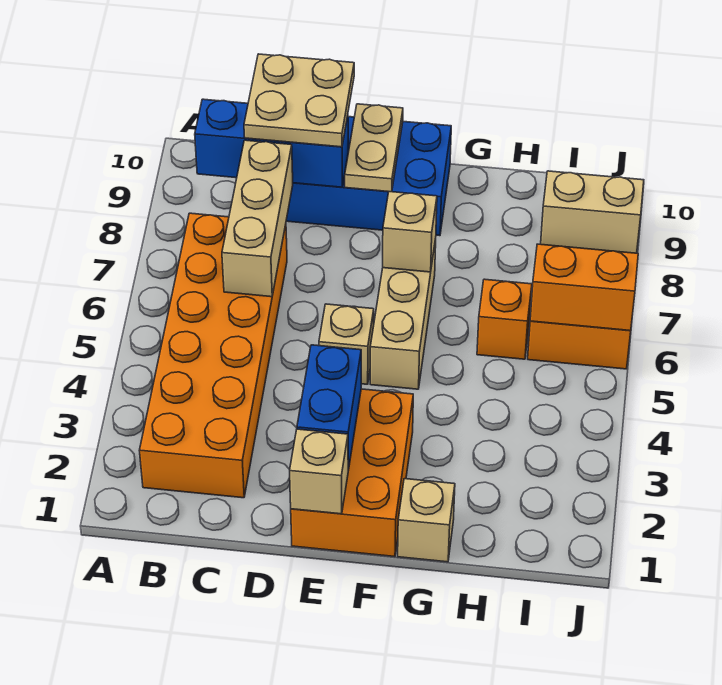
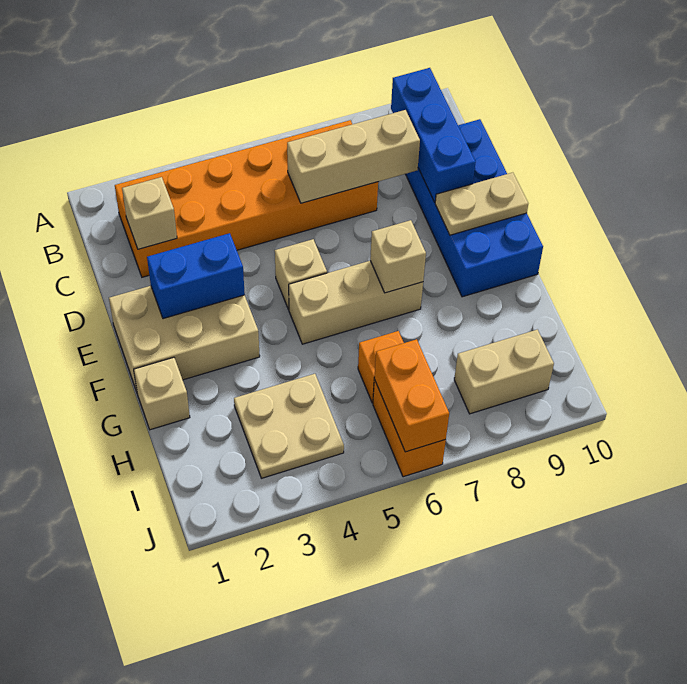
tan 2x2 plate [244,54,354,147] -> tan 2x2 plate moved to [234,374,344,478]
orange 2x3 brick [291,389,413,557] -> tan 2x3 brick [109,286,260,391]
tan 1x1 brick [290,429,348,514] -> tan 1x1 brick moved to [122,177,177,249]
tan 1x2 brick [541,171,644,253] -> tan 1x2 brick turned to [454,330,554,414]

